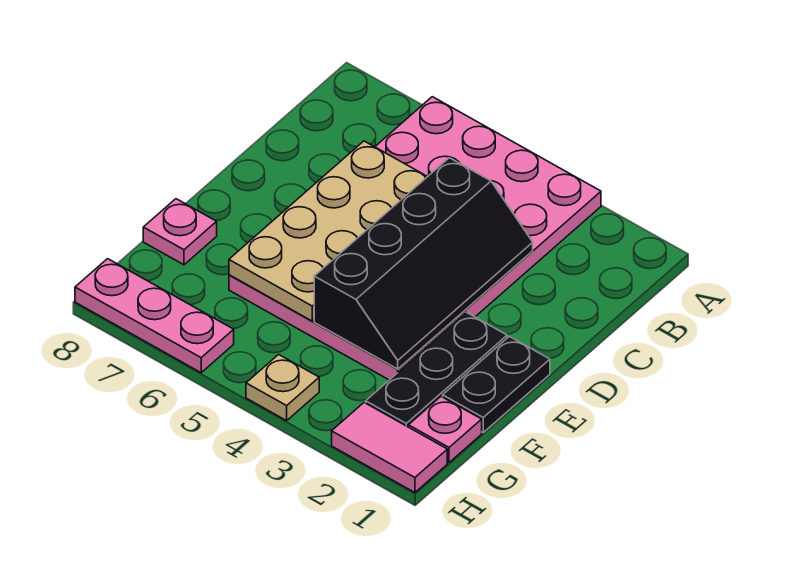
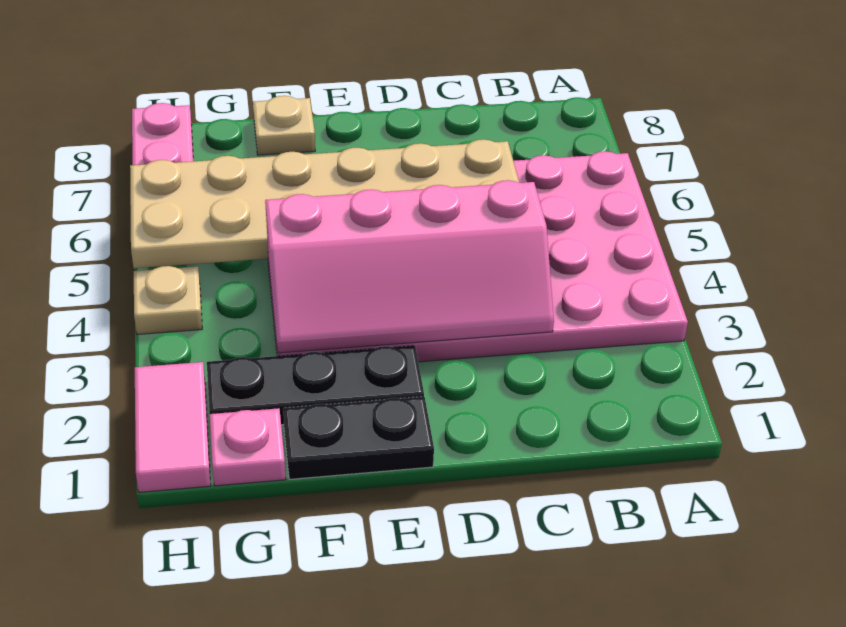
black 2x4 slope [314,158,533,369] -> pink 2x4 slope [265,180,554,353]
tan 2x4 plate [229,141,427,321] -> tan 2x6 plate [130,139,519,268]
pink 1x1 plate [143,199,217,265] -> tan 1x1 plate [253,96,315,155]

